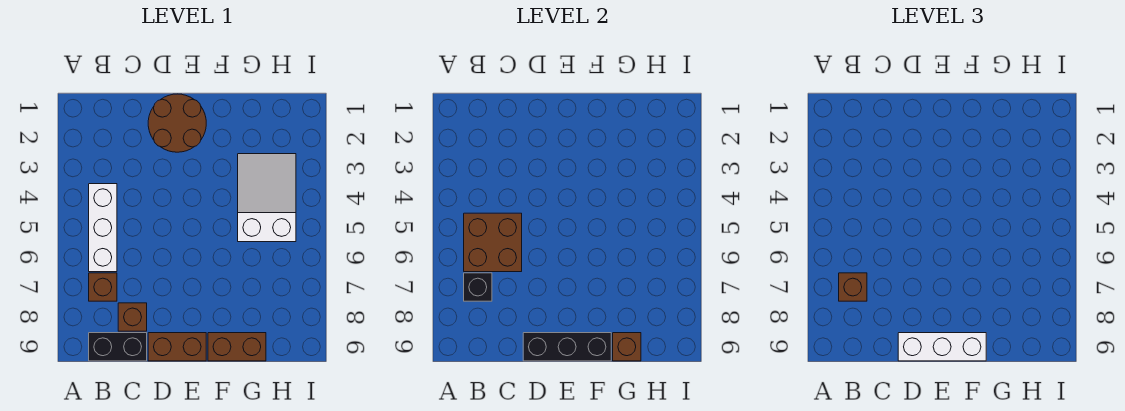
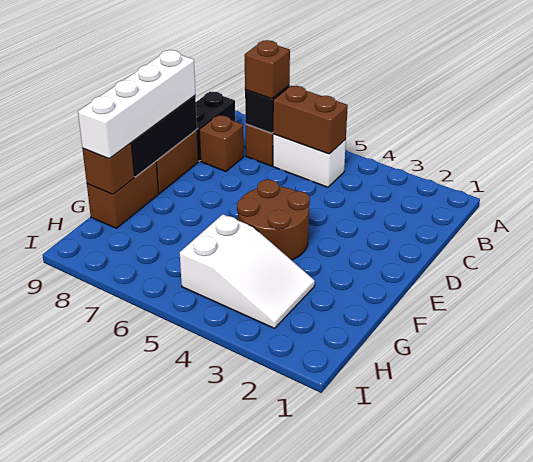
white 1x3 brick [89,184,117,272] -> white 1x2 brick [273,134,346,187]
brown 2x2 brick [464,213,522,272] -> brown 1x2 brick [273,86,348,154]
brown 2x2 round brick [148,94,206,152] -> brown 2x2 round brick moved to [237,180,310,260]
white 1x3 brick [898,333,986,361] -> white 1x4 brick [78,50,195,159]

